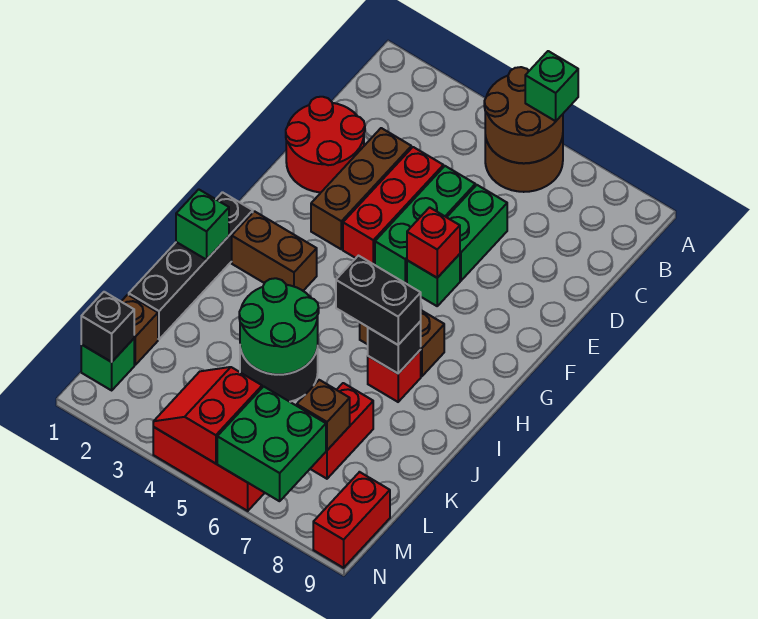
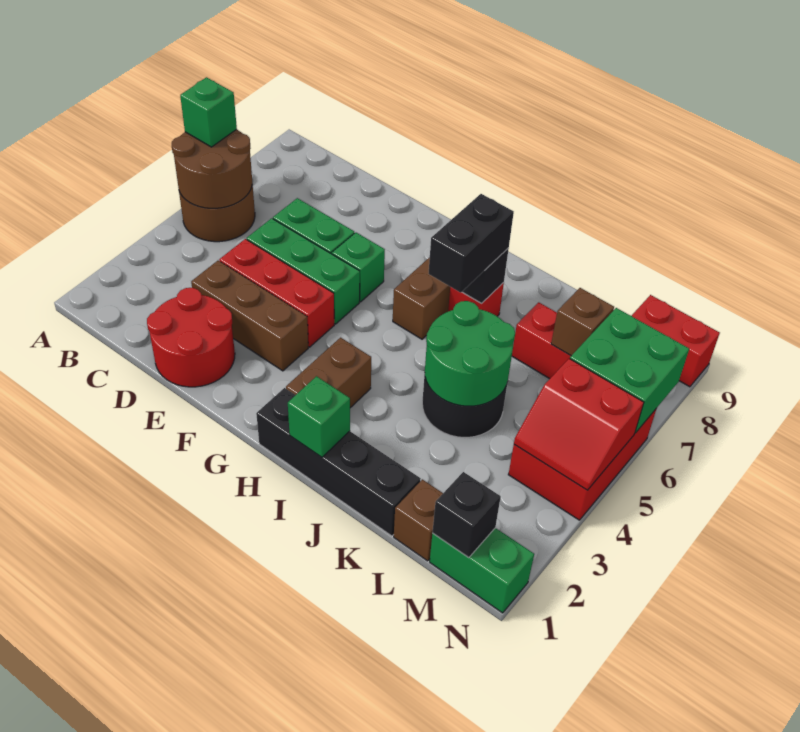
red 1x1 brick [407,207,460,278] -> none
green 1x1 brick [81,339,134,390] -> green 1x2 brick [430,528,534,613]

